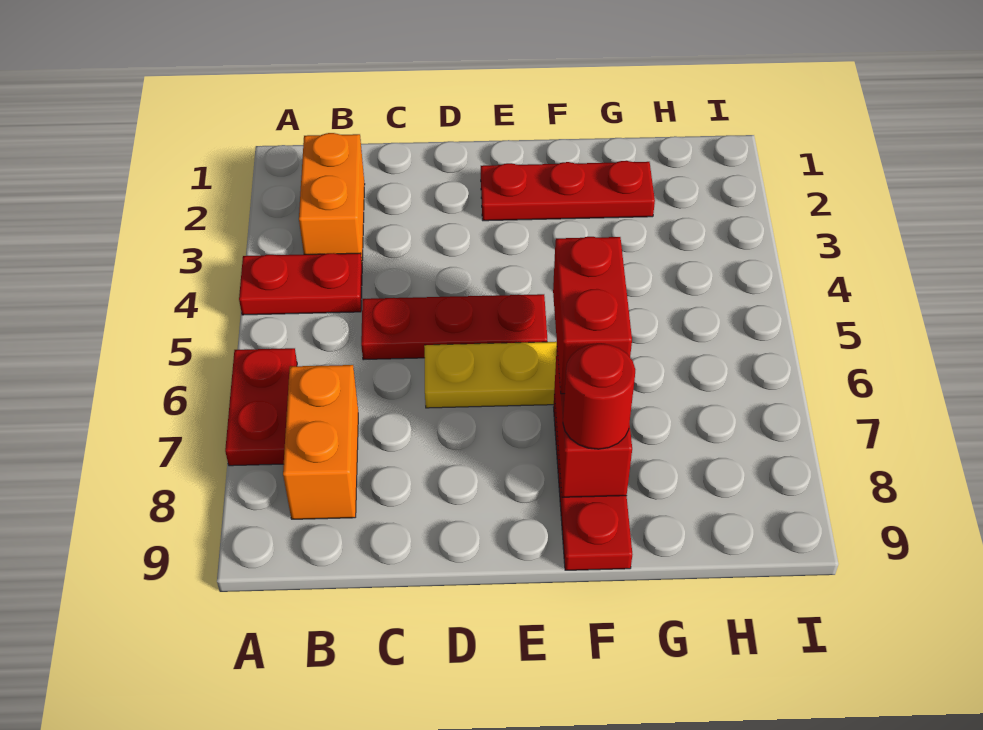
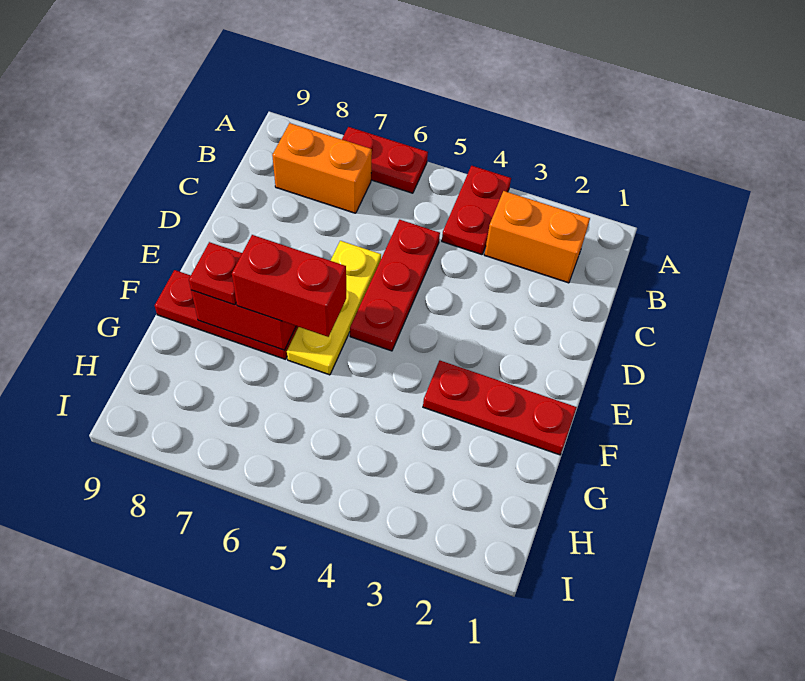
red 1x3 plate [481,161,655,221] -> red 1x3 plate turned to [423,361,577,455]
red 1x1 round brick [563,344,635,449] -> red 1x1 plate [189,242,242,305]

